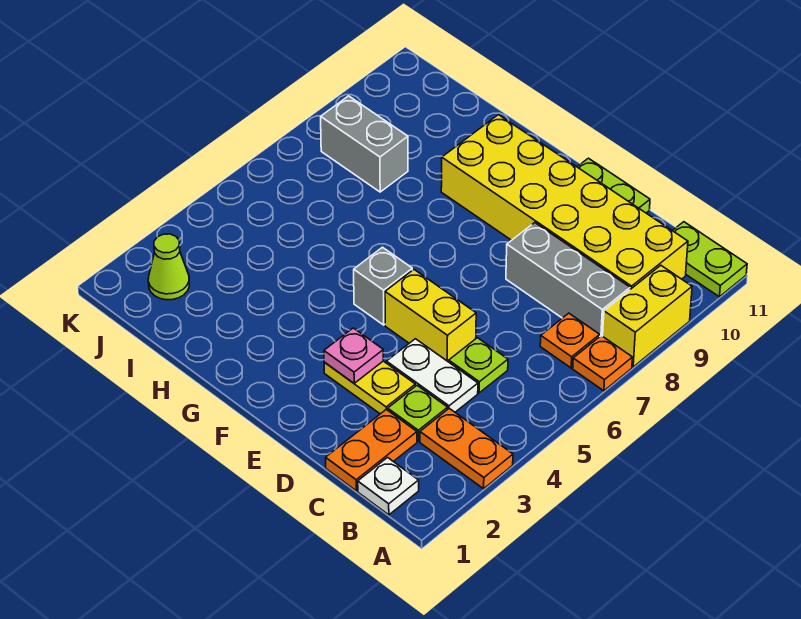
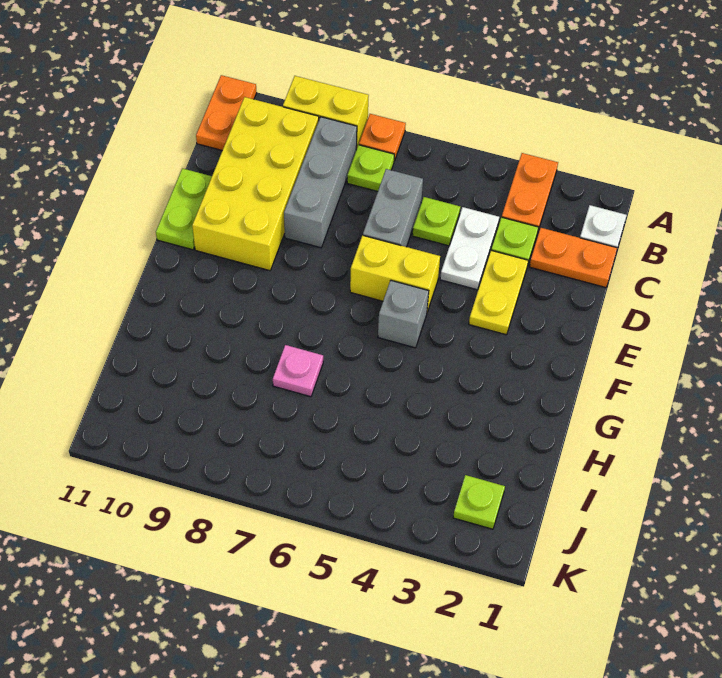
lime 1x2 plate [673,222,747,297] -> orange 1x2 plate [196,75,257,151]
orange 1x1 plate [540,313,600,368] -> lime 1x1 plate [347,145,394,191]
yellow 2x6 brick [441,115,688,289] -> yellow 2x4 brick [192,97,319,271]
yellow 1x2 brick [385,270,476,362] -> yellow 1x2 brick turned to [350,235,440,312]
pink 1x1 plate [324,328,383,383] -> pink 1x1 plate moved to [273,345,323,397]
grey 1x2 brick [321,96,408,192] -> grey 1x2 brick moved to [363,169,423,247]
lime 1x1 cone [148,234,189,300] -> lime 1x1 plate [453,475,505,529]

